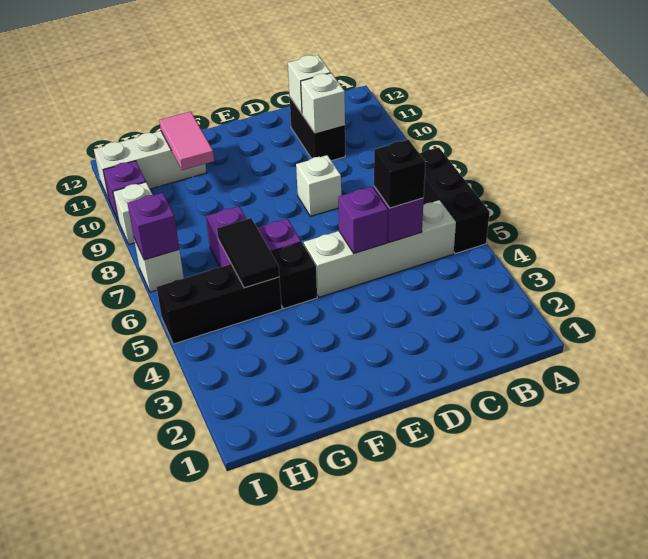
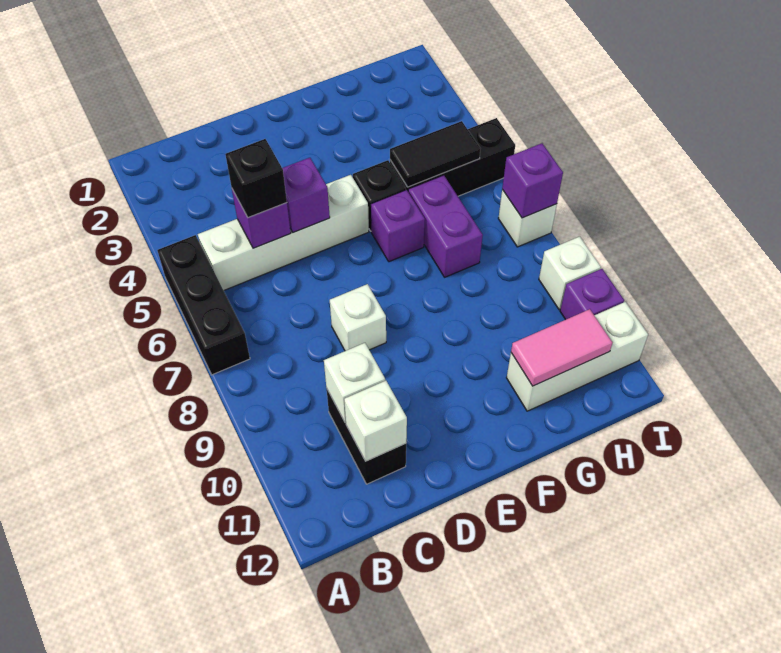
black 1x2 tile [217,218,279,288] -> black 1x2 tile turned to [390,121,480,187]
pink 1x2 tile [159,111,214,170] -> pink 1x2 tile turned to [511,309,612,386]

